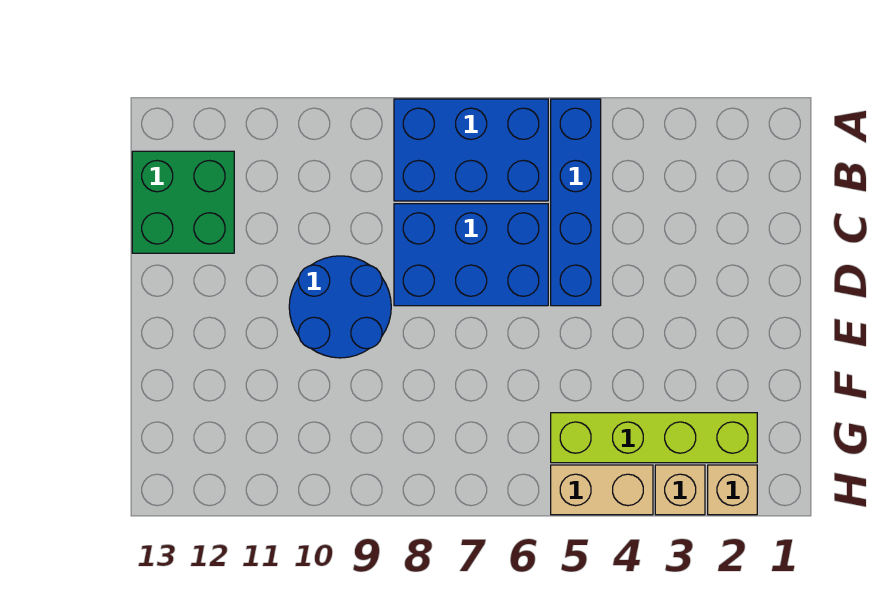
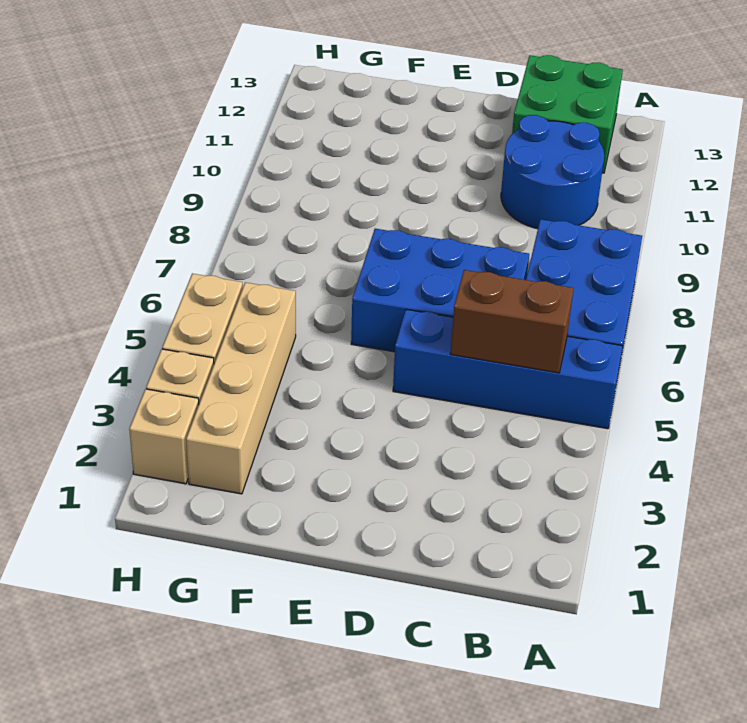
none -> brown 1x2 brick [450,270,574,373]
blue 2x3 brick [394,204,548,306] -> blue 2x3 brick turned to [351,229,529,352]
blue 2x2 round brick [289,256,391,358] -> blue 2x2 round brick moved to [501,115,604,229]
lime 1x4 brick [551,413,757,463] -> tan 1x4 brick [186,282,296,494]

